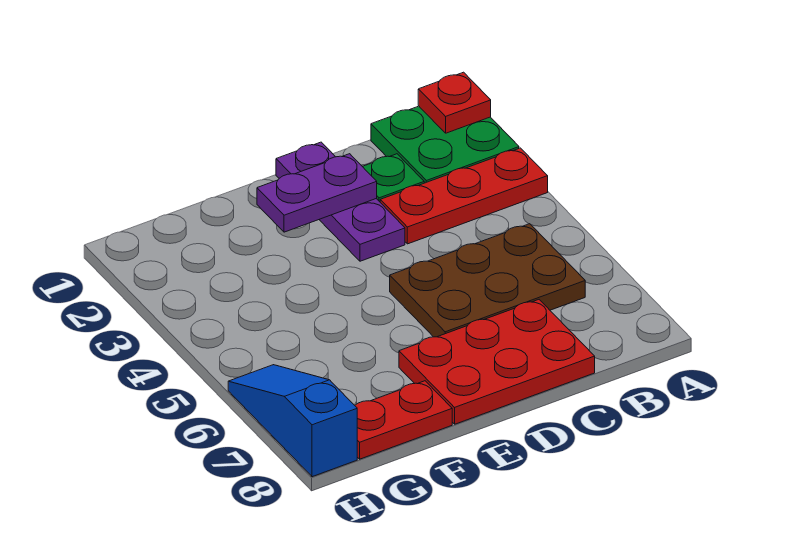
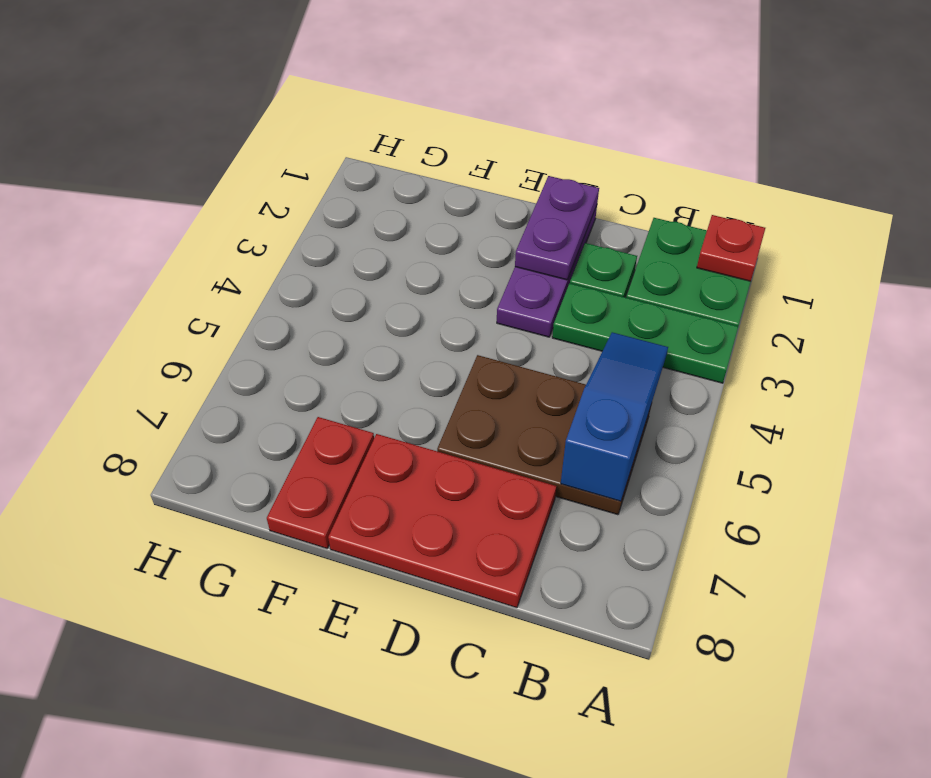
red 1x3 plate [380,148,548,244] -> green 1x3 plate [552,283,738,383]
purple 1x2 plate [257,154,377,232] -> purple 1x2 plate turned to [515,176,599,280]
red 1x2 plate [355,381,452,459] -> red 1x2 plate turned to [267,417,374,548]
blue 1x3 slope [228,365,357,477] -> blue 1x3 slope moved to [561,332,668,501]

